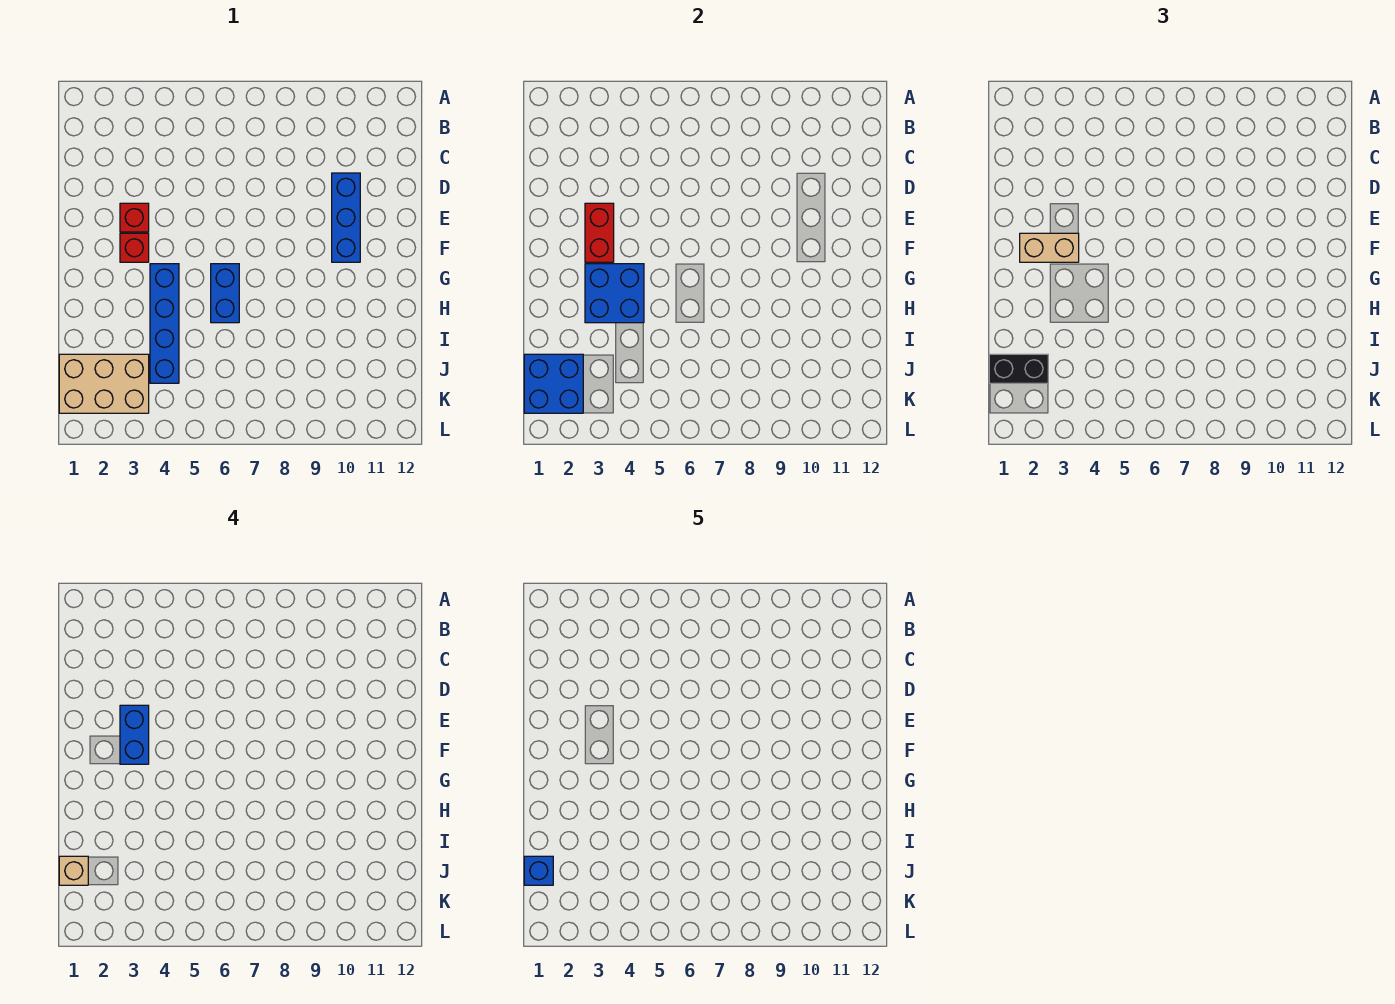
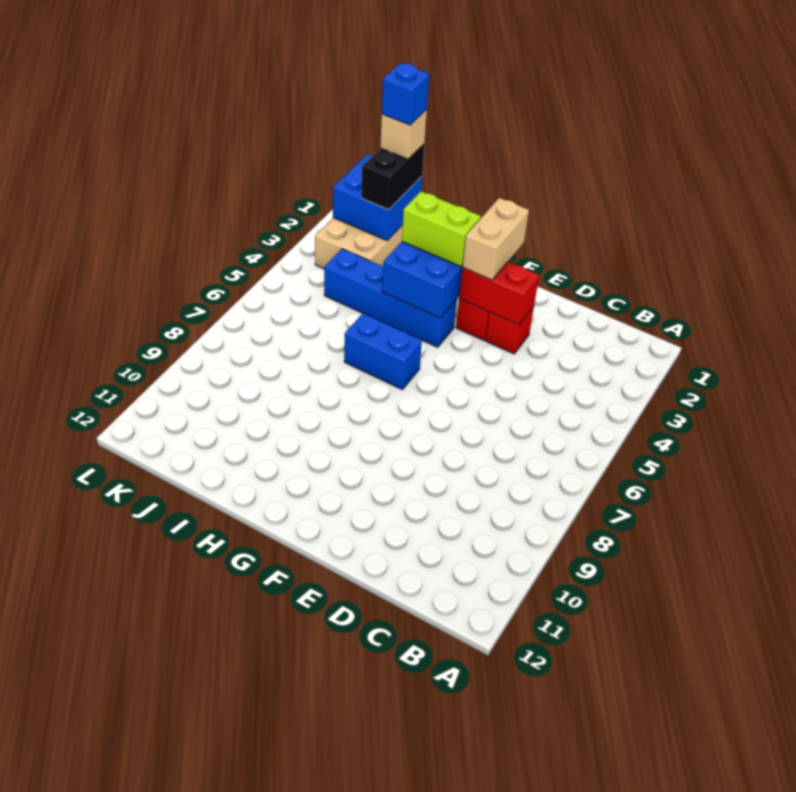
blue 1x3 brick [332,173,360,262] -> none
blue 1x2 brick [120,705,149,764] -> none
none -> lime 1x2 brick [402,191,481,267]

